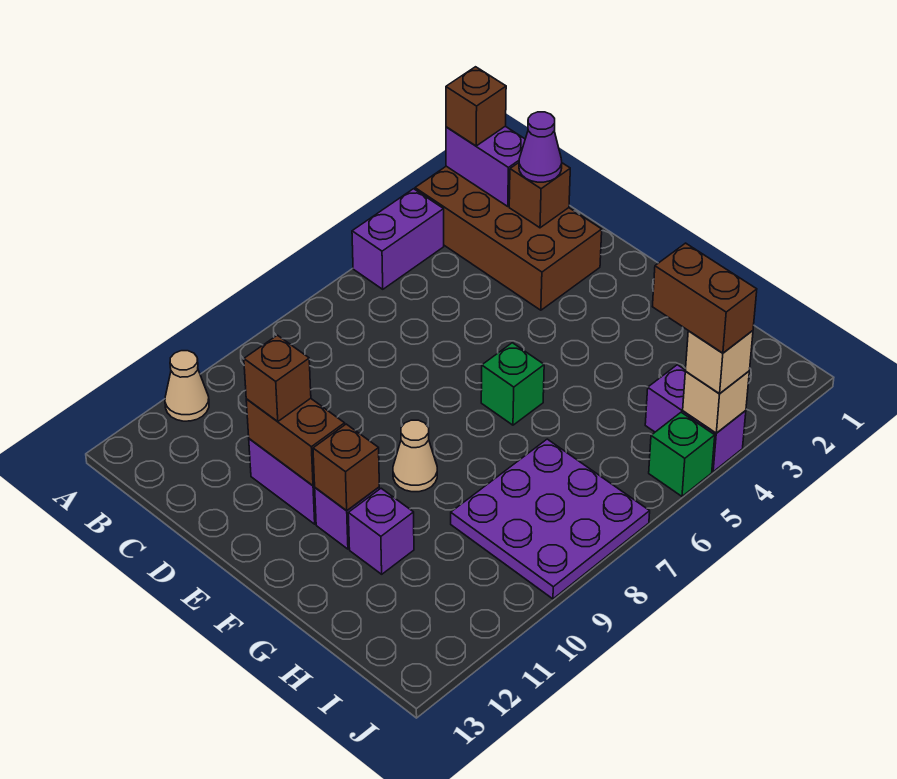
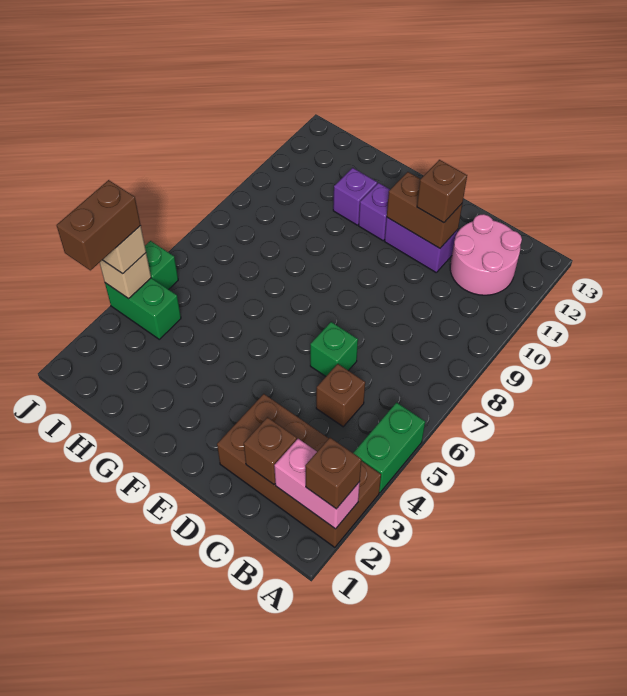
purple 1x2 brick [446,126,525,206] -> pink 1x2 brick [274,439,360,529]
purple 1x2 brick [352,189,444,289] -> green 1x2 brick [353,403,425,493]
tan 1x1 cone [165,351,209,421] -> none
none -> pink 2x2 round brick [450,214,522,295]
purple 1x1 cone [519,112,562,182] -> none
green 1x1 brick [481,343,544,425] -> green 1x1 brick moved to [310,322,358,376]
tan 1x1 cone [393,420,437,492] -> none
brown 1x1 brick [313,424,379,511] -> brown 1x1 brick moved to [316,364,365,427]
purple 3x3 plate [451,439,650,599] -> none
purple 1x2 brick [645,365,746,472] -> green 1x2 brick [105,278,181,339]
brown 1x2 brick [652,243,757,353] -> brown 1x2 brick turned to [57,180,141,270]

